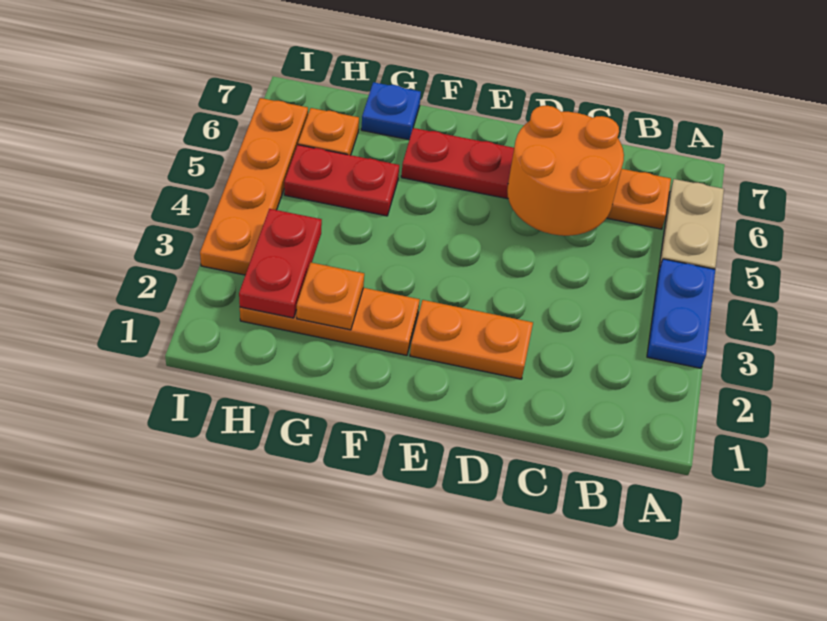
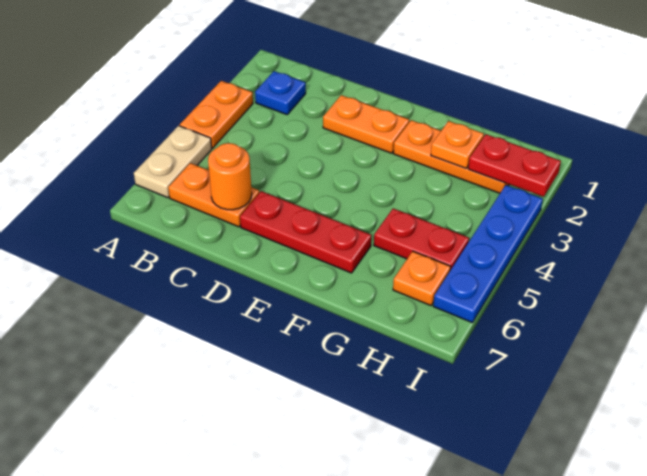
blue 1x2 plate [647,259,715,368] -> orange 1x2 plate [180,81,253,148]
orange 2x2 round brick [507,106,624,236] -> orange 1x1 round brick [208,143,252,210]
blue 1x1 plate [361,82,421,140] -> blue 1x1 plate moved to [255,71,306,115]
red 1x2 plate [239,209,322,318] -> red 1x2 plate turned to [468,134,561,197]
orange 1x4 plate [200,98,308,275] -> blue 1x4 plate [433,185,543,323]

